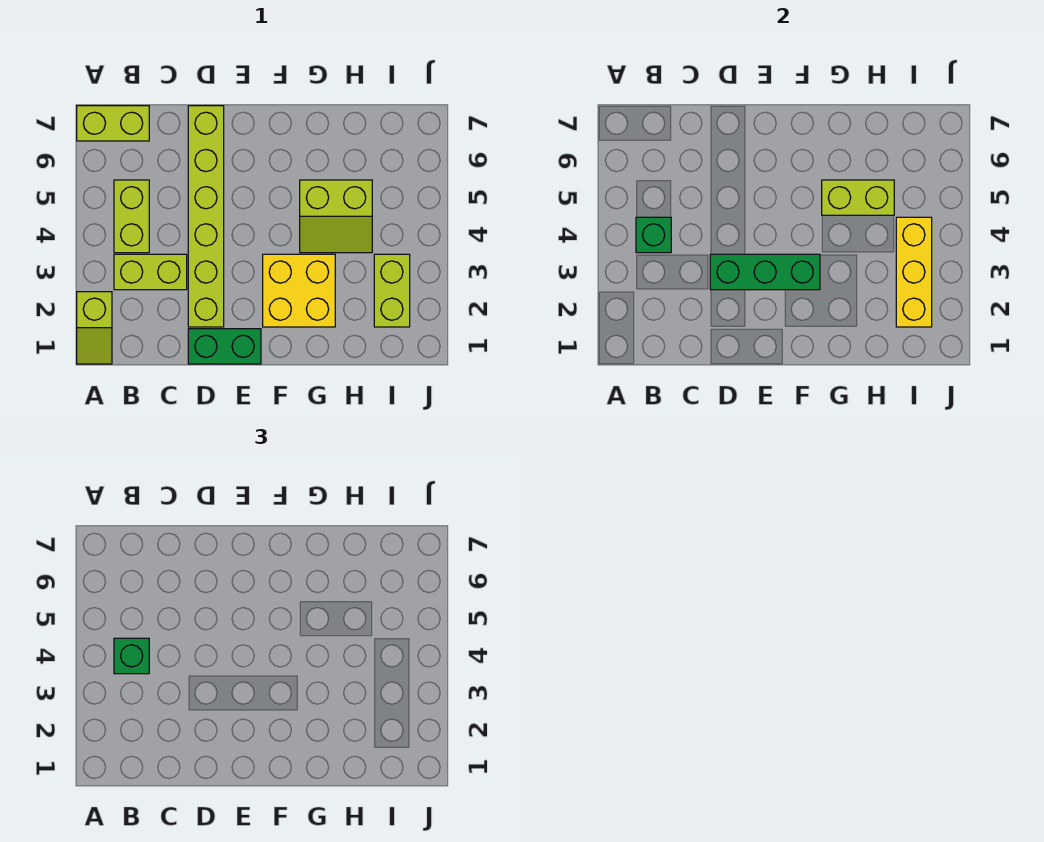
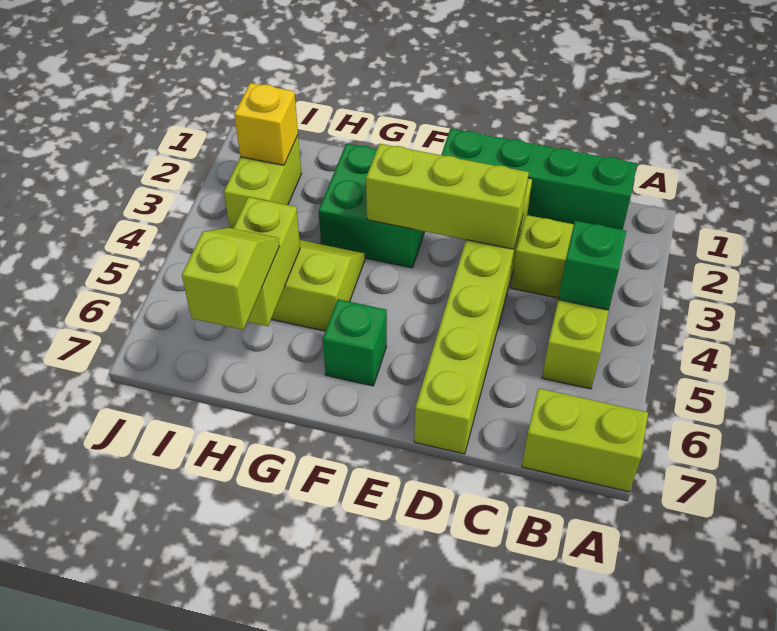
lime 1x2 slope [77,292,112,364] -> lime 1x2 slope moved to [182,228,279,330]
green 1x1 brick [114,638,149,674] -> green 1x1 brick moved to [323,299,387,386]
green 1x2 brick [188,329,261,364] -> green 1x4 brick [441,128,637,230]
green 1x3 brick [710,254,820,290] -> lime 1x3 brick [366,144,529,249]
yellow 2x2 brick [263,254,335,327] -> green 2x2 brick [319,144,425,268]
lime 1x2 brick [822,180,894,215] -> lime 1x2 brick turned to [233,197,300,326]
yellow 1x3 brick [896,217,932,327] -> yellow 1x1 brick [234,83,298,165]

